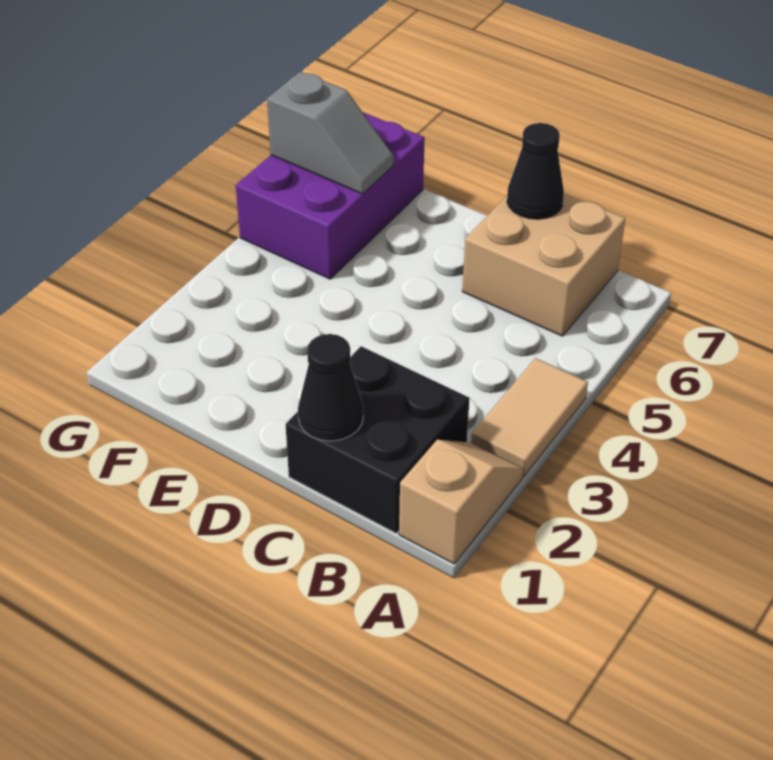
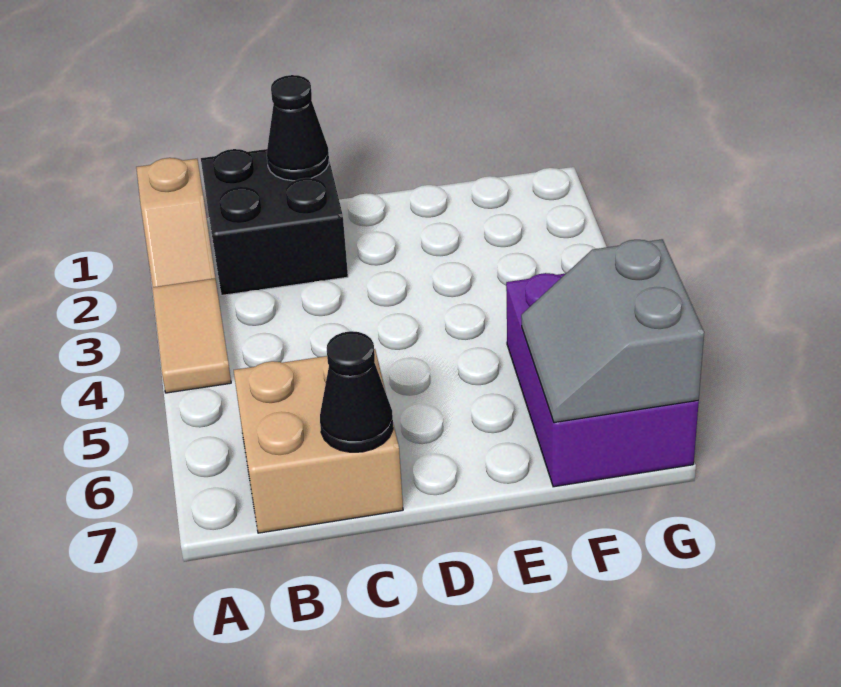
grey 1x2 slope [267,72,394,194] -> grey 2x2 slope [521,239,704,423]

